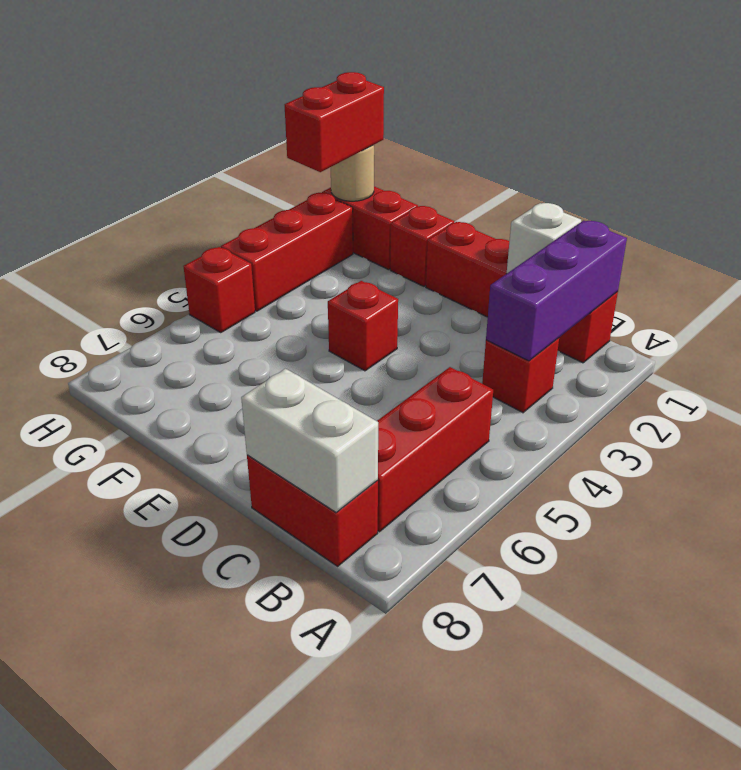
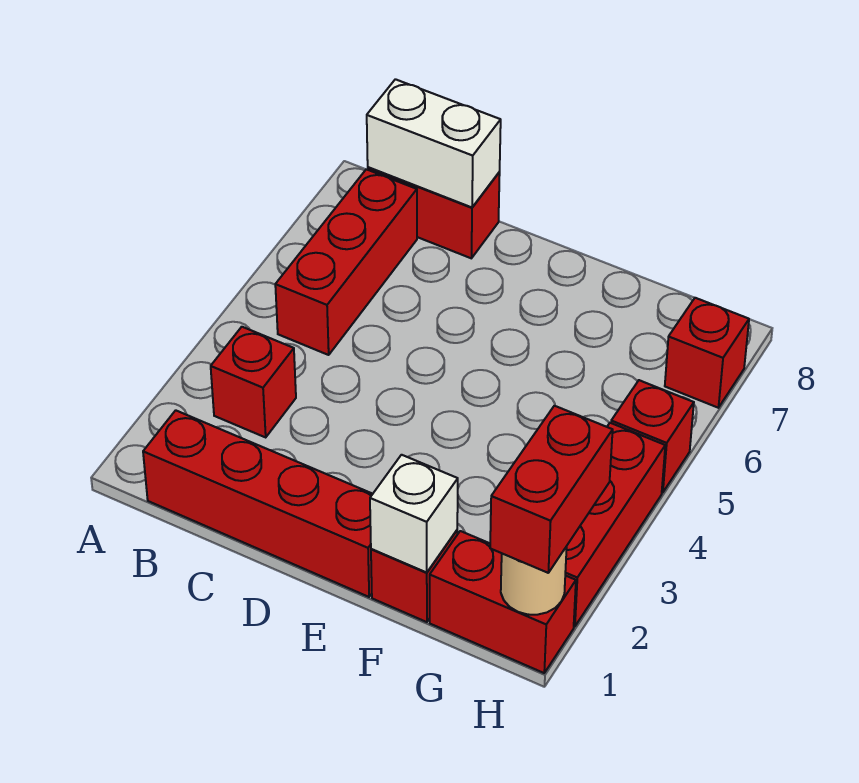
purple 1x3 brick [486,221,627,361] -> none
white 1x1 brick [507,203,581,273] -> white 1x1 brick moved to [370,455,458,572]
red 1x1 brick [328,281,398,371] -> red 1x1 brick moved to [665,298,749,408]

